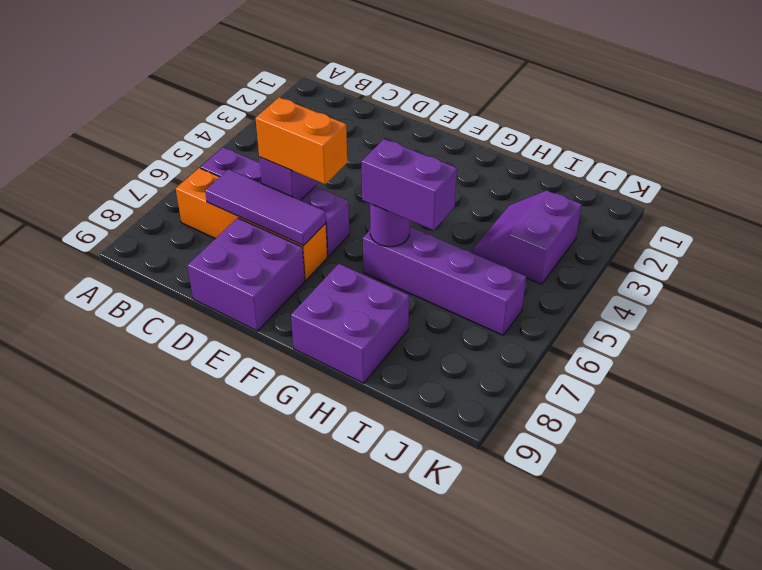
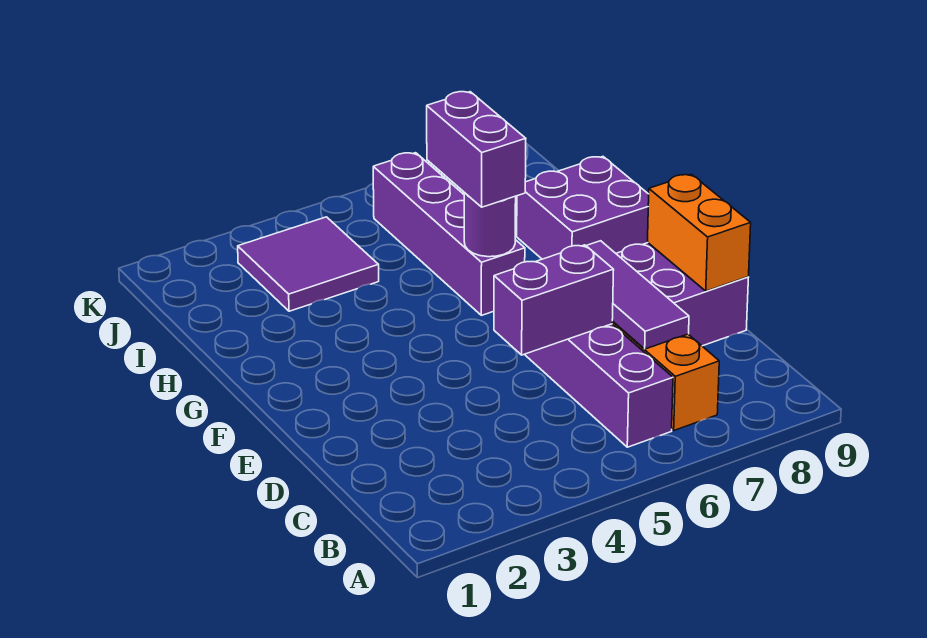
orange 1x2 brick [256,97,347,184] -> orange 1x2 brick moved to [648,174,751,291]
purple 2x2 slope [473,190,582,284] -> purple 2x2 tile [238,217,379,311]

